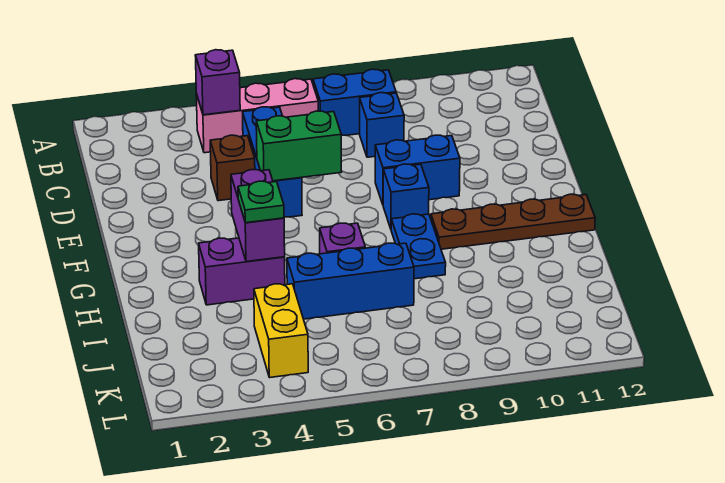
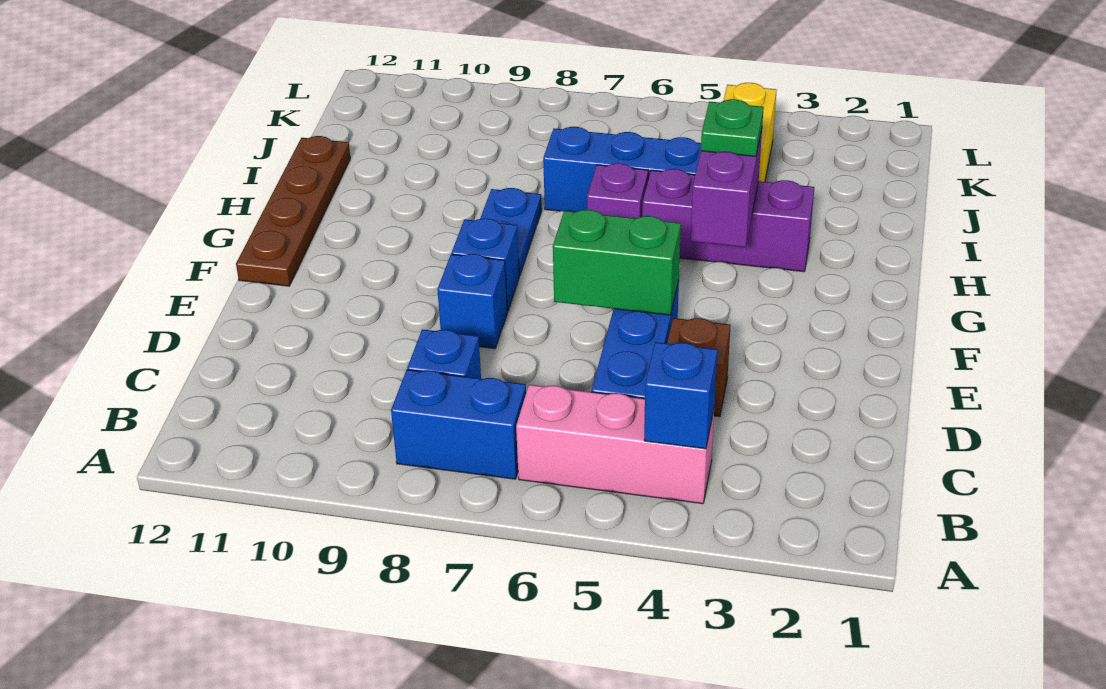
purple 1x1 brick [195,50,240,115] -> blue 1x1 brick [644,342,717,449]
blue 1x2 brick [375,135,460,204] -> blue 1x1 brick [437,254,507,349]
brown 1x4 plate [431,194,595,249] -> brown 1x4 plate turned to [236,136,350,286]
purple 1x2 brick [199,238,285,305] -> purple 1x3 brick [642,169,814,272]

